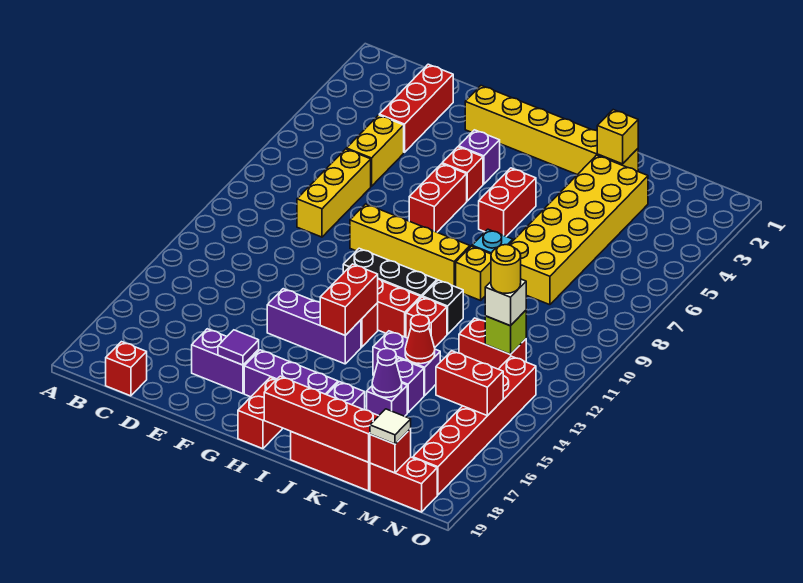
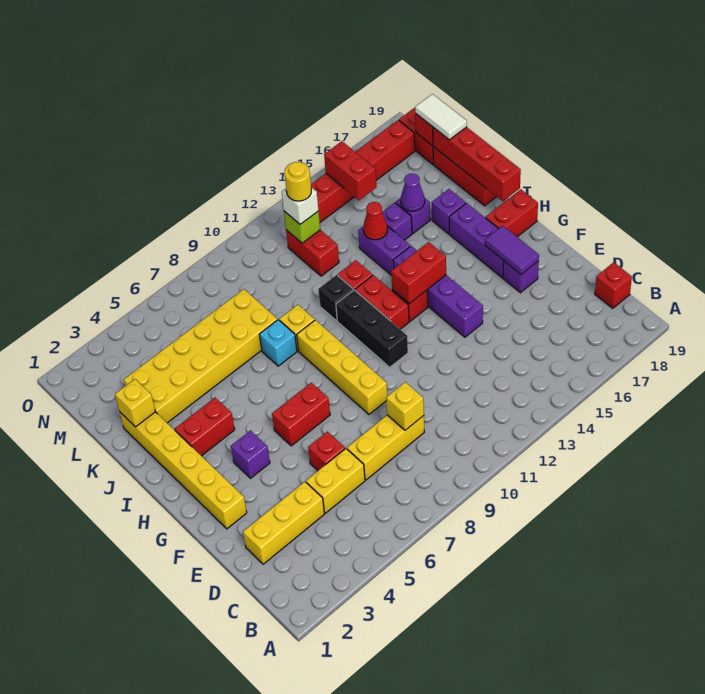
red 1x3 brick [379,64,453,152] -> yellow 1x3 brick [243,482,324,564]
none -> yellow 1x1 brick [386,382,424,430]
purple 1x2 brick [192,329,259,394] -> purple 1x1 brick [503,261,539,293]
purple 1x3 brick [267,289,361,364] -> purple 1x4 brick [393,246,483,337]
purple 1x1 tile [218,330,259,365] -> purple 1x2 tile [485,226,539,274]
red 1x1 brick [442,147,483,201] -> red 1x1 brick moved to [308,432,345,471]
red 1x2 brick [479,168,536,236] -> red 1x2 brick moved to [175,398,235,456]
white 1x1 tile [370,409,411,444] -> white 1x2 tile [415,94,467,140]

